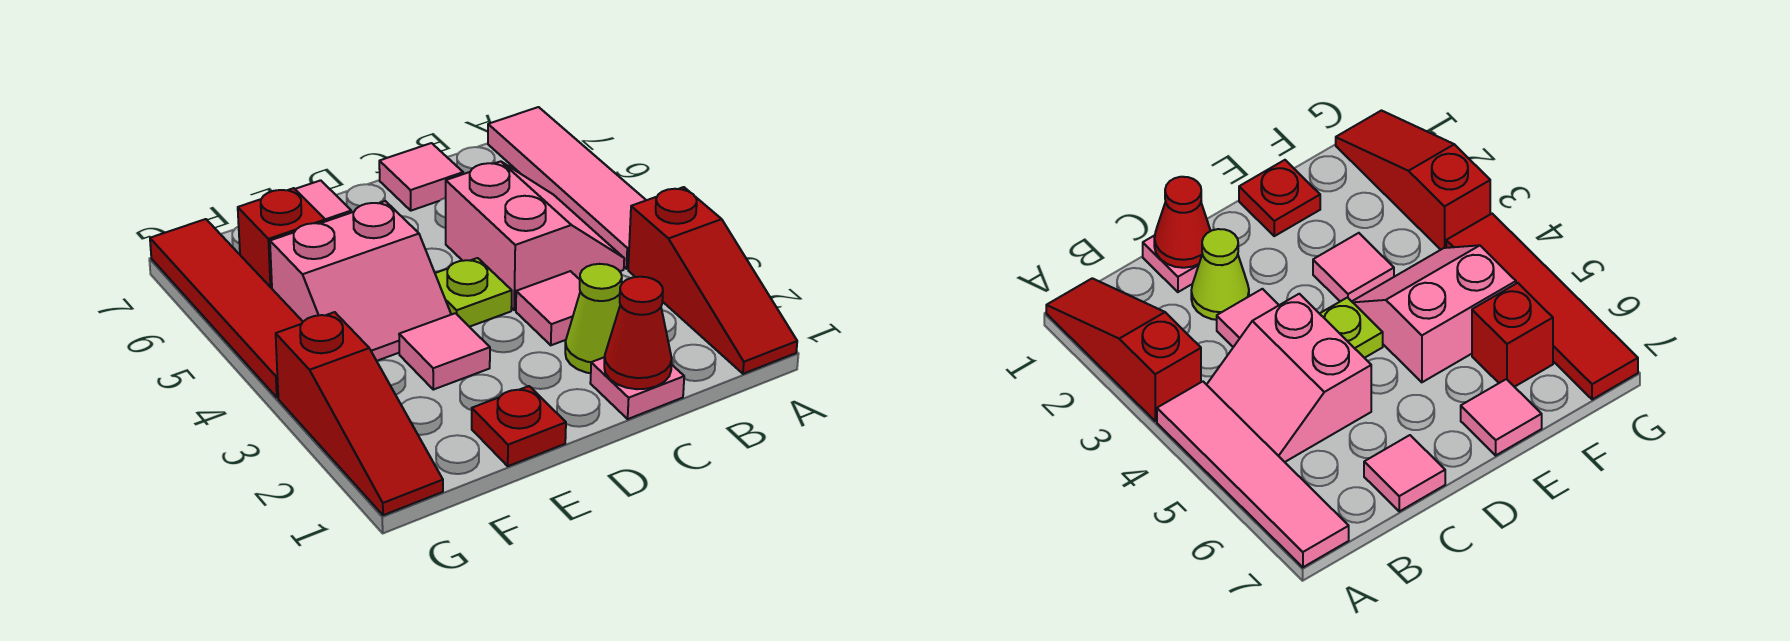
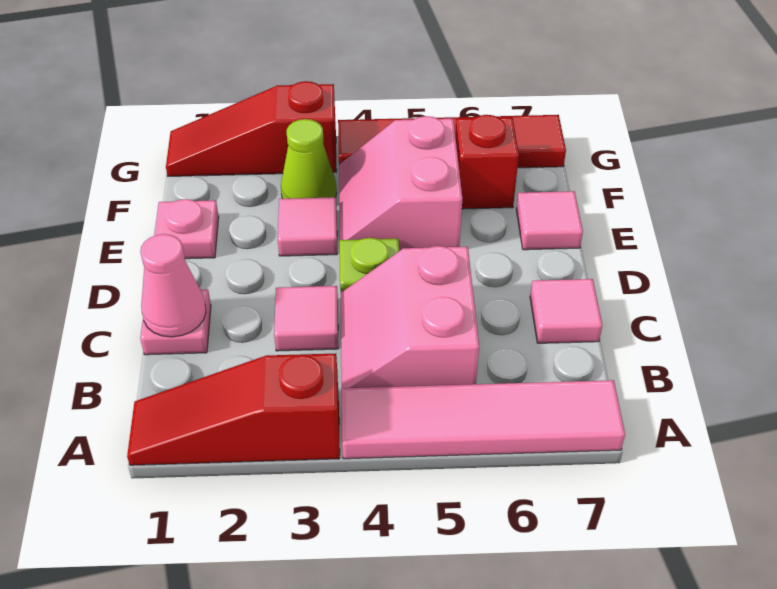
pink 2x2 slope [446,161,624,310] -> pink 2x2 slope turned to [341,246,479,388]
red 1x1 cone [604,277,672,389] -> pink 1x1 cone [140,234,206,337]
lime 1x1 cone [565,264,622,373] -> lime 1x1 cone moved to [281,119,337,199]
red 1x1 plate [472,386,566,466] -> pink 1x1 plate [154,199,219,259]

